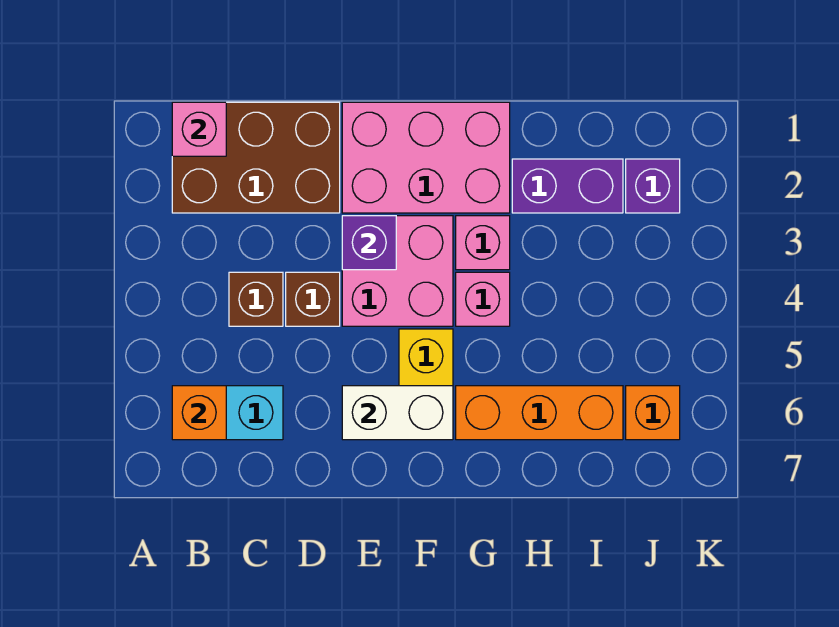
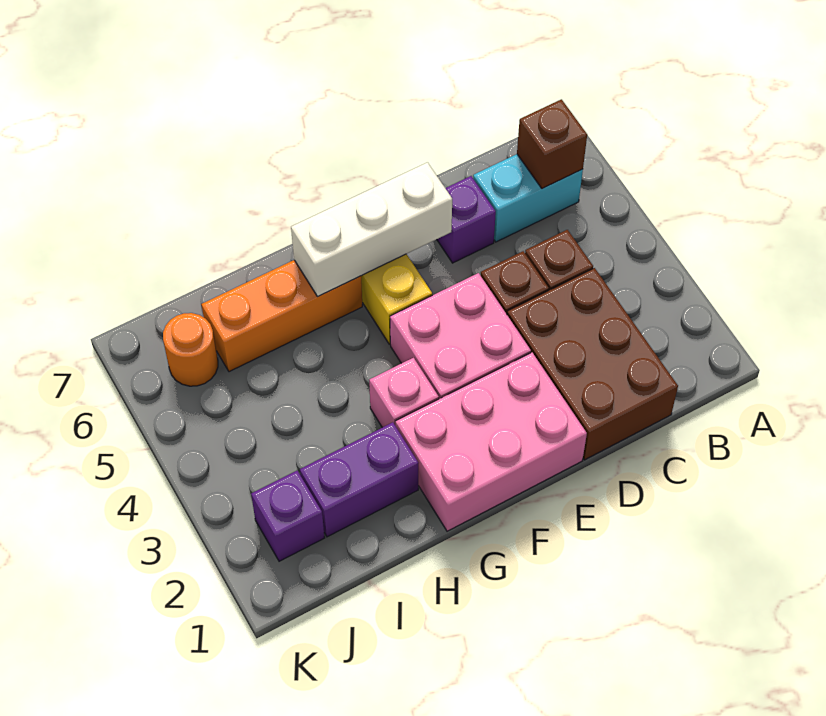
brown 2x3 brick [172,102,340,213] -> brown 2x3 brick turned to [507,268,678,460]
pink 1x1 brick [172,102,226,156] -> none
orange 1x1 brick [172,386,226,440] -> brown 1x1 brick [517,99,587,189]
purple 1x1 brick [342,216,396,270] -> purple 1x1 brick moved to [437,176,496,263]
white 1x2 brick [342,386,453,440] -> white 1x3 brick [291,162,452,297]
pink 1x1 brick [456,272,510,326] -> none
orange 1x1 brick [626,386,680,440] -> orange 1x1 round brick [163,313,218,386]

